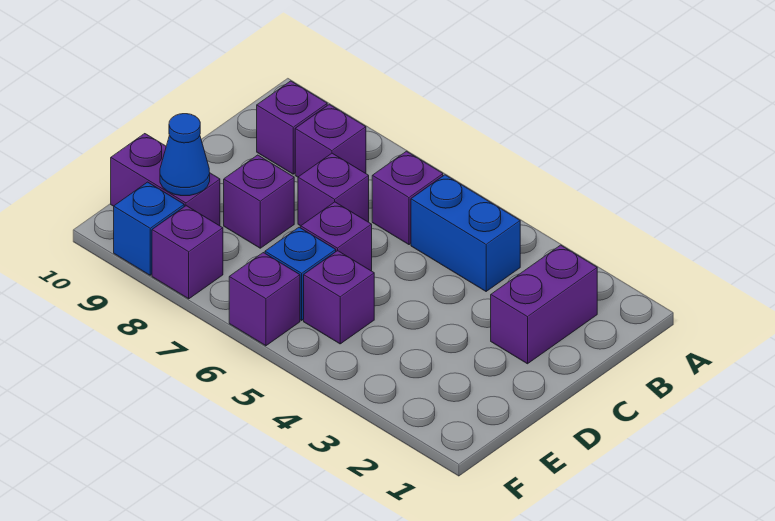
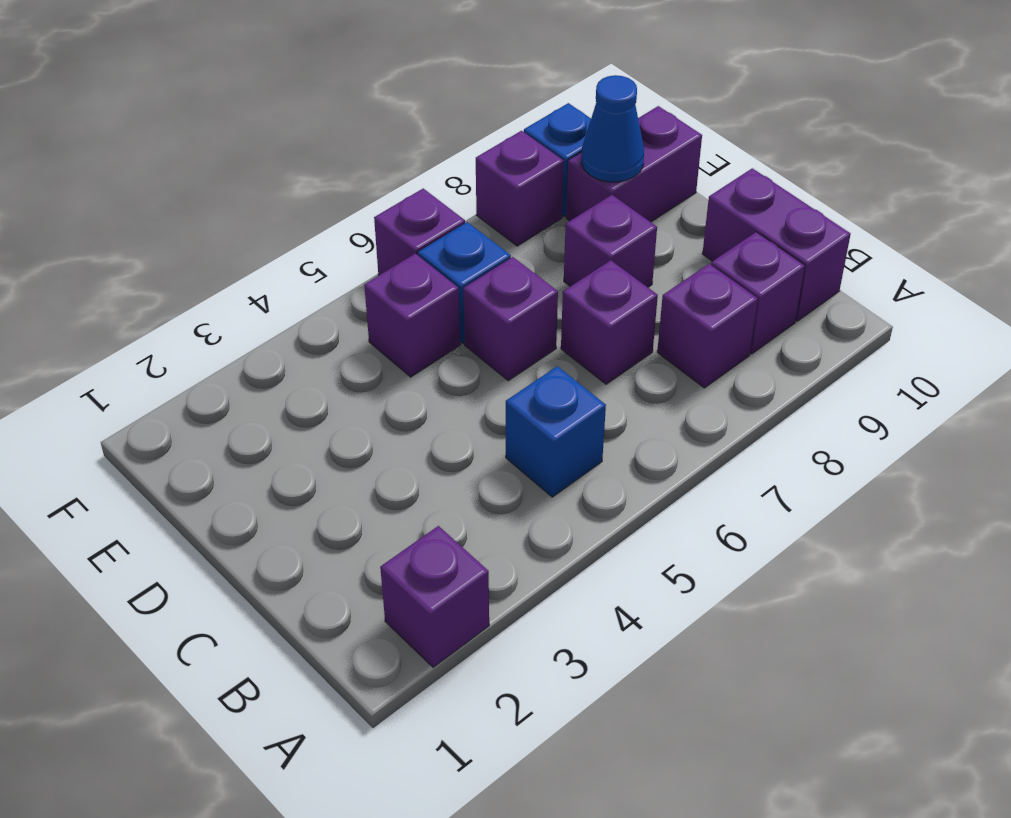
purple 1x2 brick [491,245,597,364] -> purple 1x2 brick moved to [702,168,851,321]
blue 1x2 brick [411,175,520,291] -> blue 1x1 brick [506,366,606,497]
purple 1x1 brick [372,151,443,245] -> purple 1x1 brick moved to [380,526,489,667]

